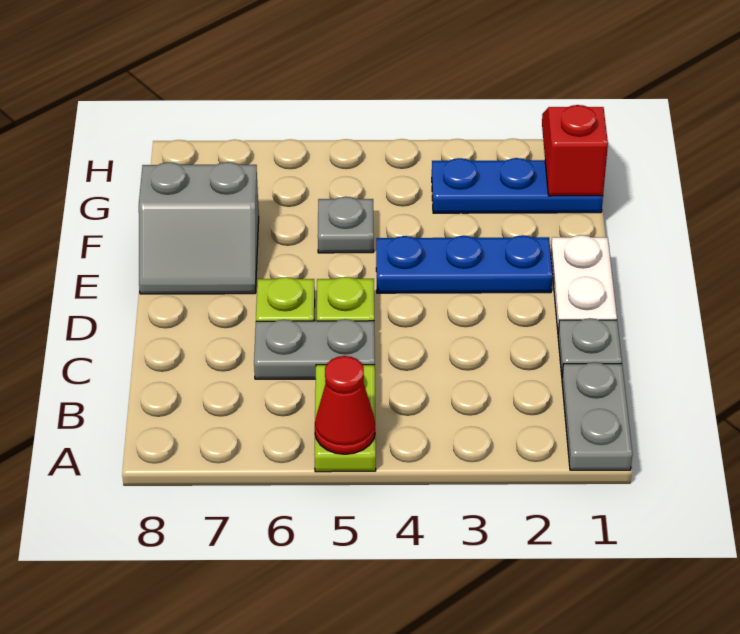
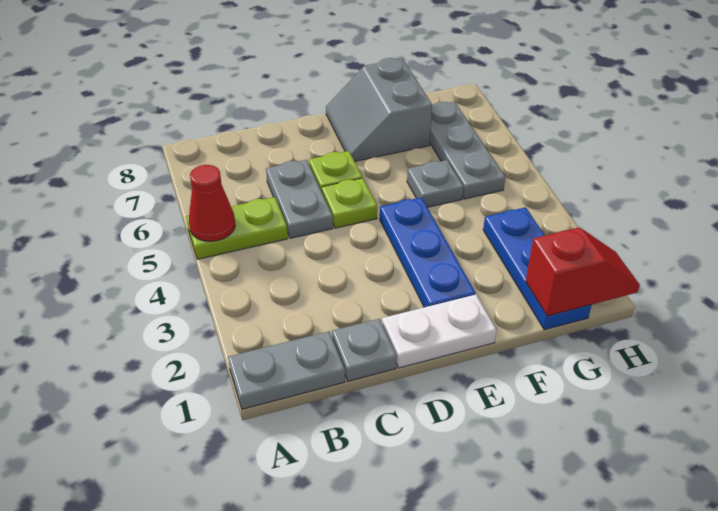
none -> grey 1x3 plate [430,102,505,199]

